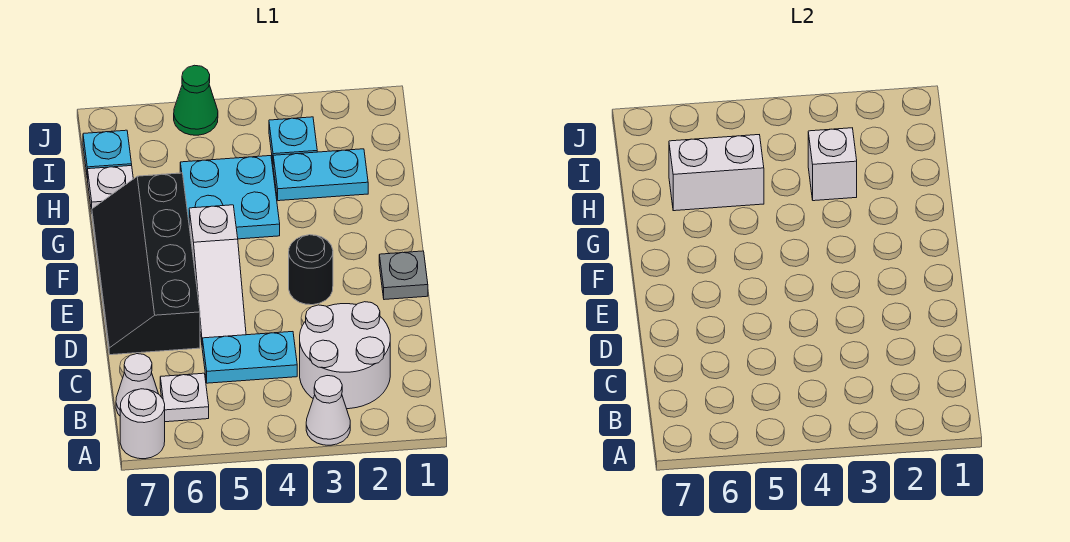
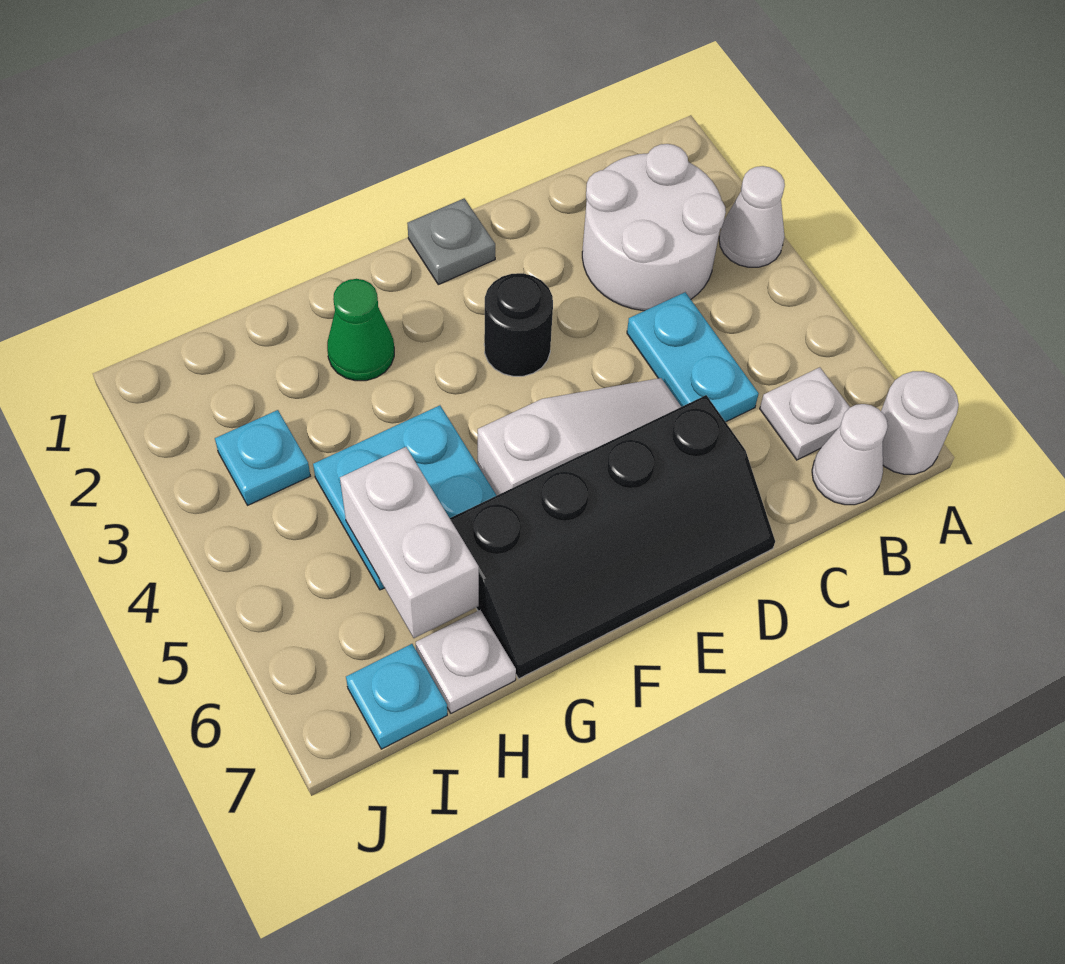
cyan 1x2 plate [273,149,368,201] -> none
white 1x1 brick [808,128,857,201] -> none
green 1x1 cone [174,65,218,135] -> green 1x1 cone moved to [327,279,394,381]

